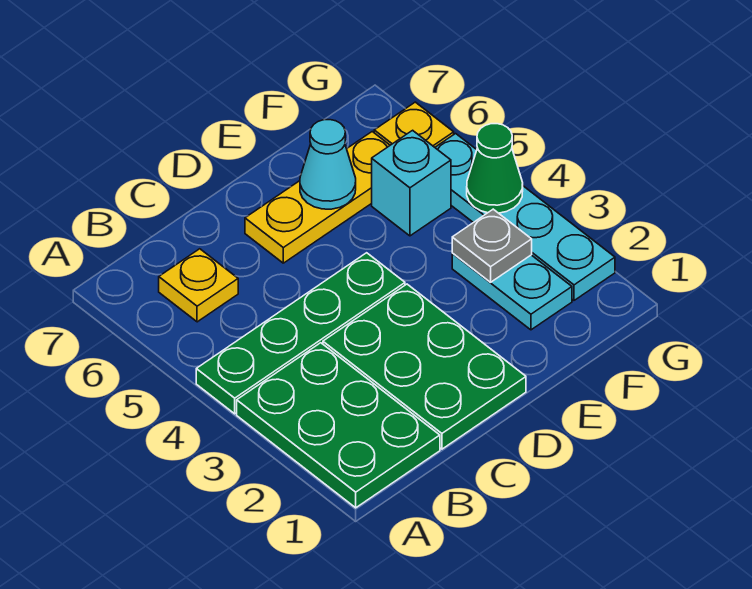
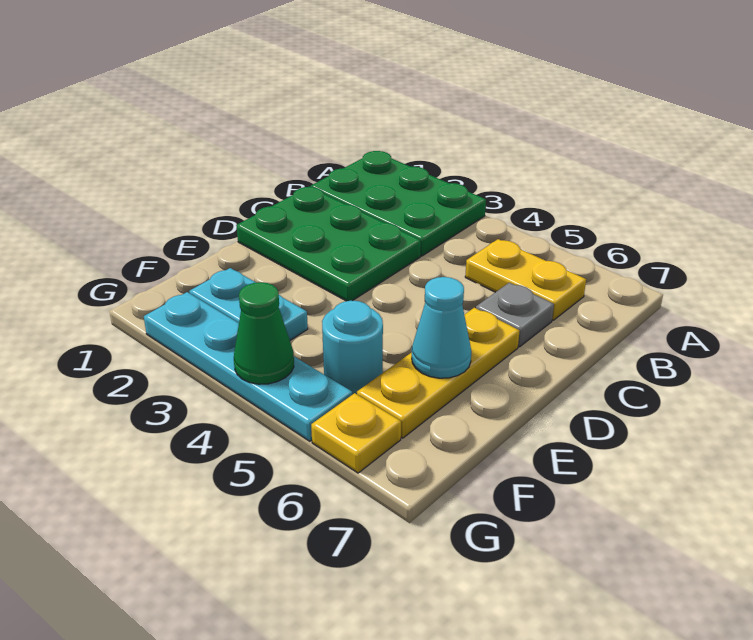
green 1x4 plate [196,253,405,414] -> none
yellow 1x1 plate [159,249,238,322] -> yellow 1x2 plate [465,239,586,320]
grey 1x1 plate [452,209,532,282] -> grey 1x1 plate moved to [476,283,554,347]
cyan 1x1 brick [372,130,451,236] -> cyan 1x1 round brick [322,301,383,395]

